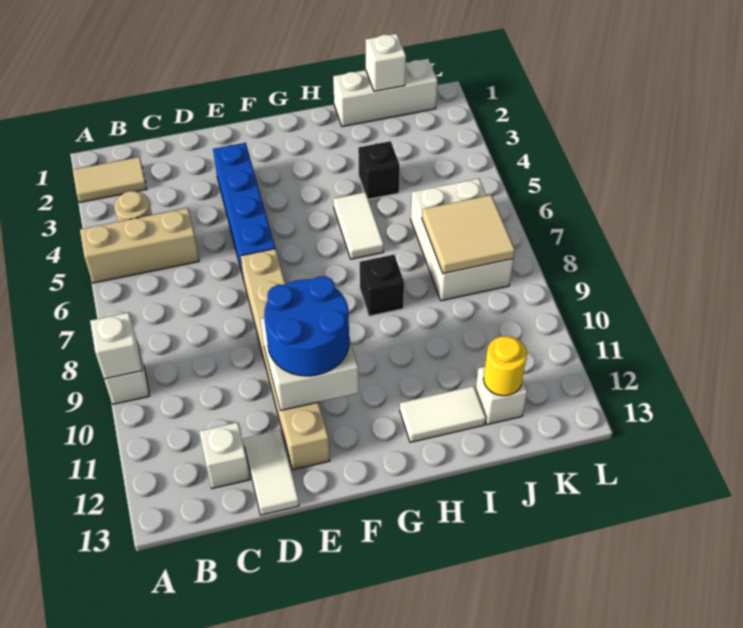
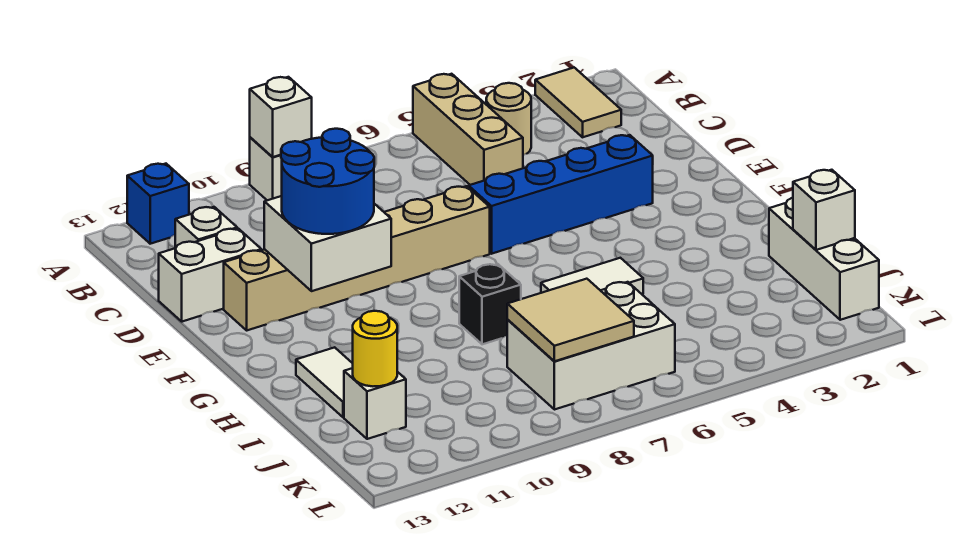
none -> blue 1x1 brick [127,164,189,244]
white 1x2 tile [243,430,299,515] -> white 1x2 brick [159,229,261,322]
black 1x1 brick [358,141,400,199] -> none

